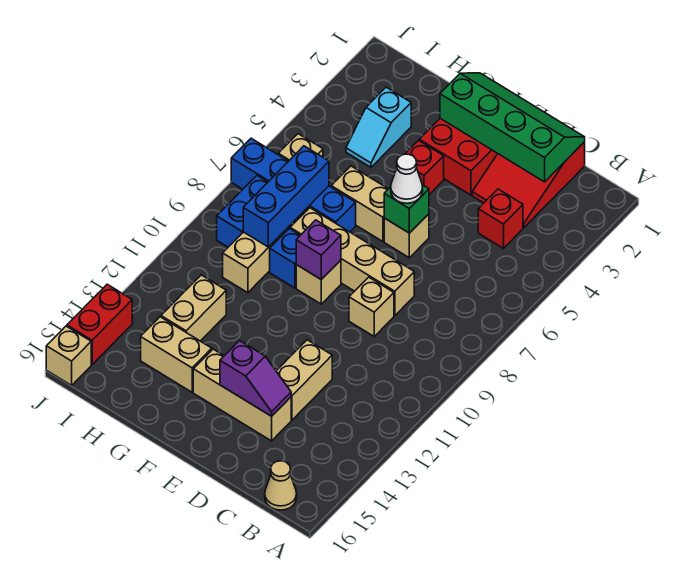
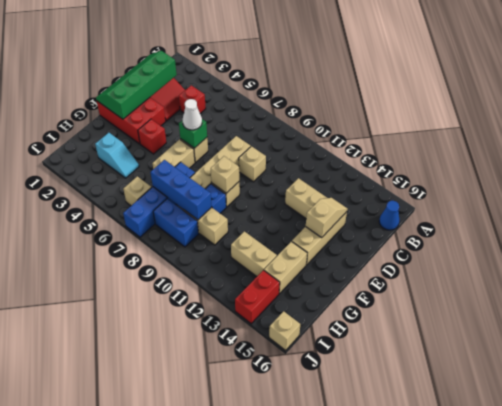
tan 1x1 cone [265,461,297,510] -> blue 1x1 cone [379,201,399,230]
purple 1x2 slope [220,341,291,416] -> tan 1x2 slope [306,198,347,238]
purple 1x1 brick [296,220,341,280] -> tan 1x1 brick [211,156,239,193]
red 1x2 brick [67,284,132,364] -> red 1x2 brick turned to [235,270,280,324]

